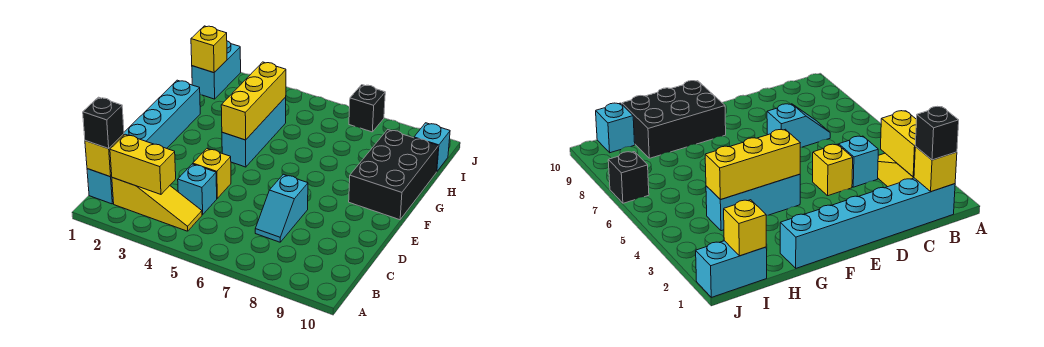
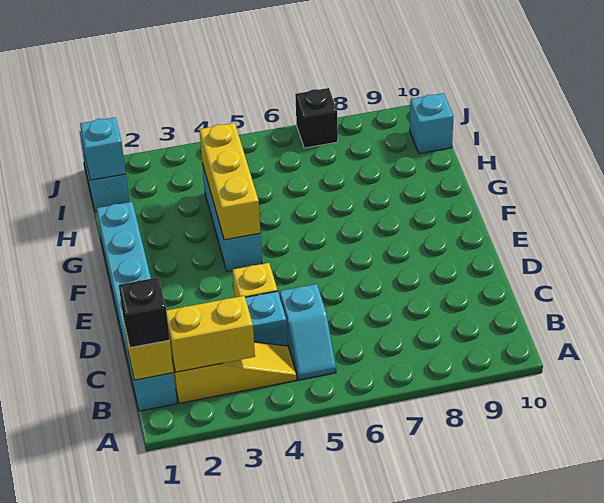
cyan 1x2 slope [255,174,308,242] -> cyan 1x2 slope moved to [280,284,336,380]
black 2x3 brick [349,130,438,220] -> none
yellow 1x1 brick [191,26,227,73] -> cyan 1x1 brick [80,117,126,180]

